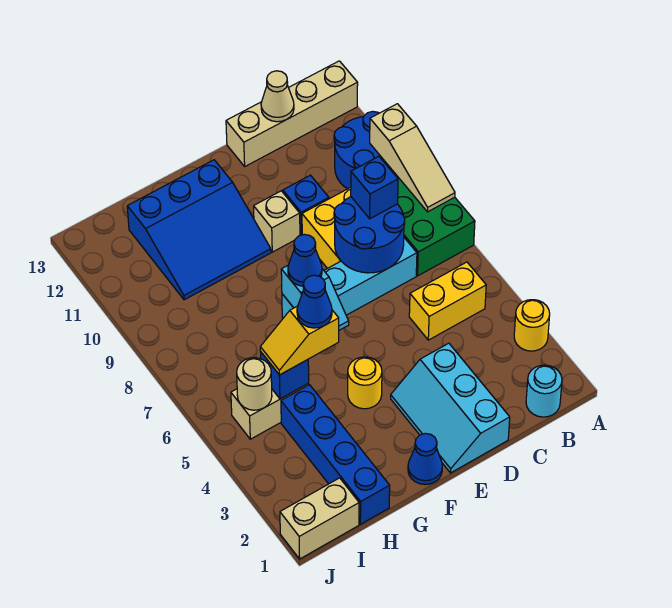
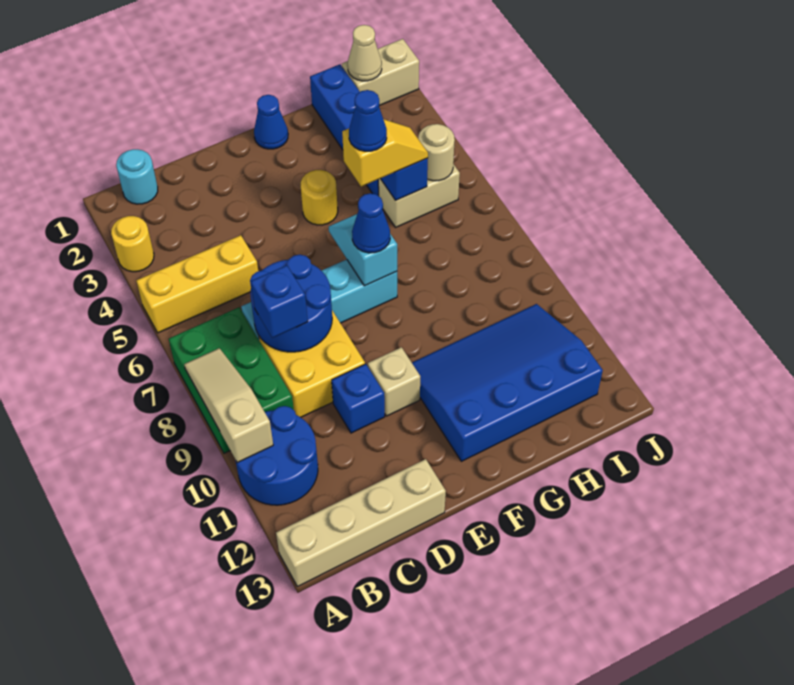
yellow 1x2 brick [409,262,486,340] -> yellow 1x3 brick [136,235,258,333]
tan 1x1 cone [261,71,294,122] -> tan 1x1 cone moved to [348,25,382,81]
cyan 2x3 slope [391,343,510,473] -> none
blue 3x3 slope [127,160,271,300] -> blue 3x4 slope [412,304,603,461]

